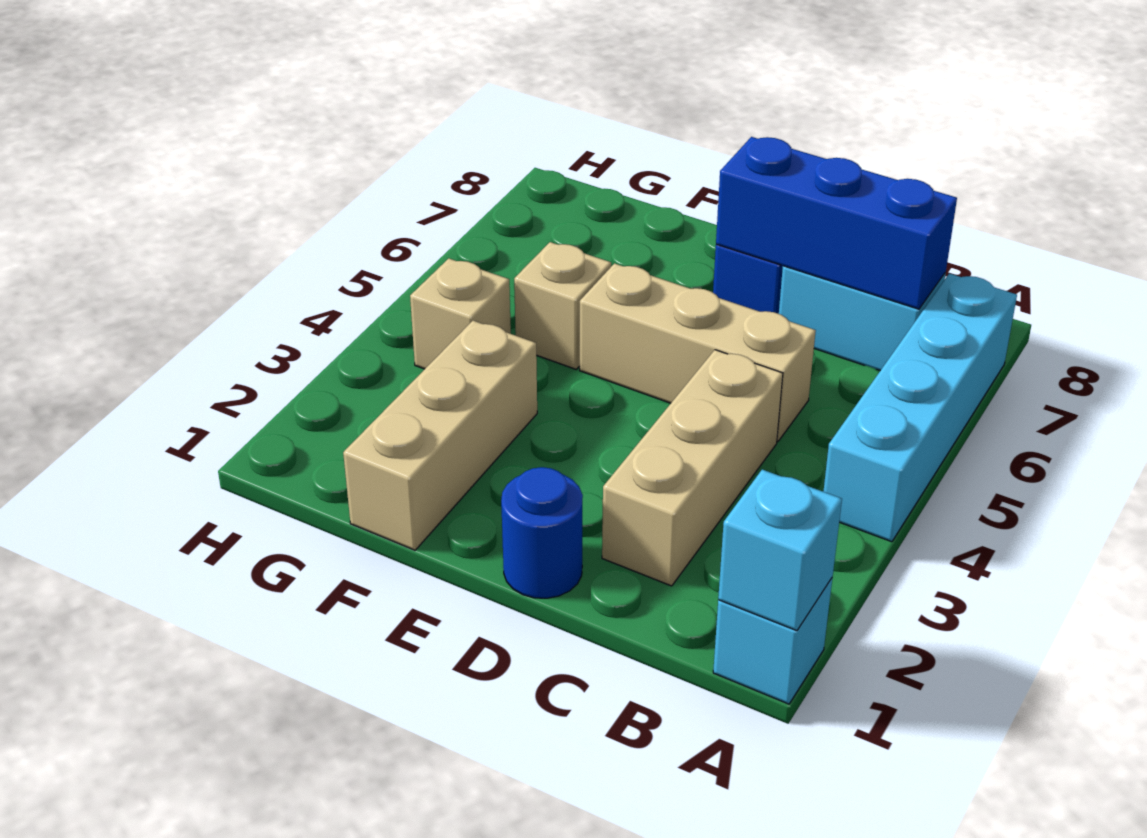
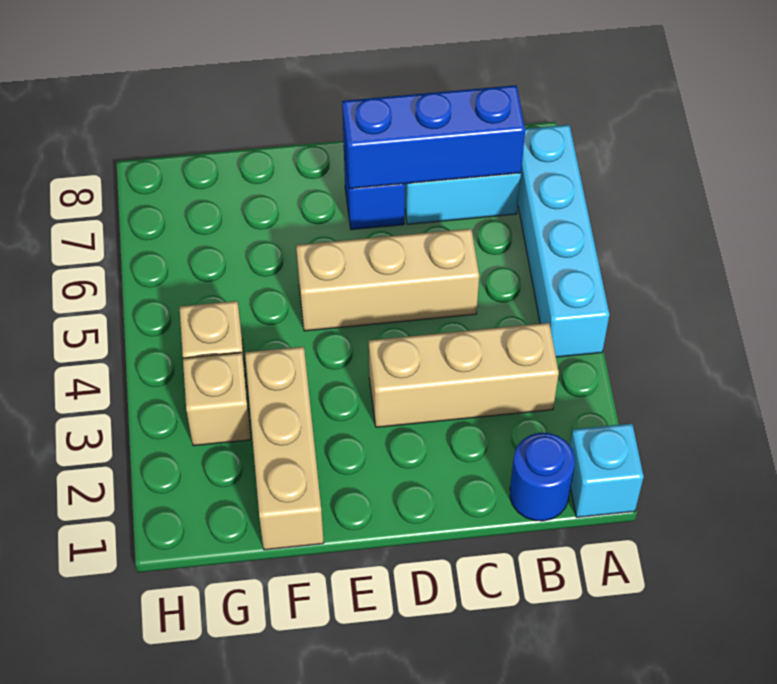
cyan 1x1 brick [718,470,842,631] -> none
tan 1x3 brick [602,350,783,586] -> tan 1x3 brick turned to [369,323,559,427]
blue 1x1 round brick [501,467,583,598] -> blue 1x1 round brick moved to [510,433,575,521]
tan 1x1 brick [514,242,611,369] -> tan 1x1 brick moved to [183,353,251,446]

